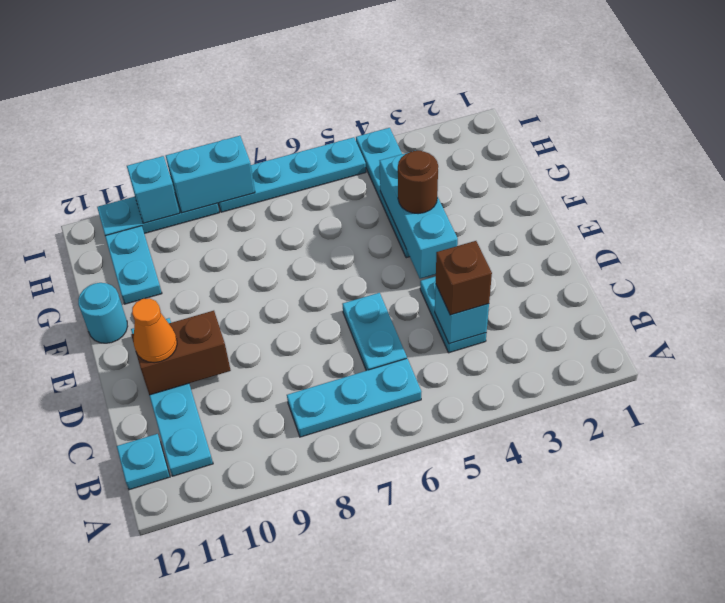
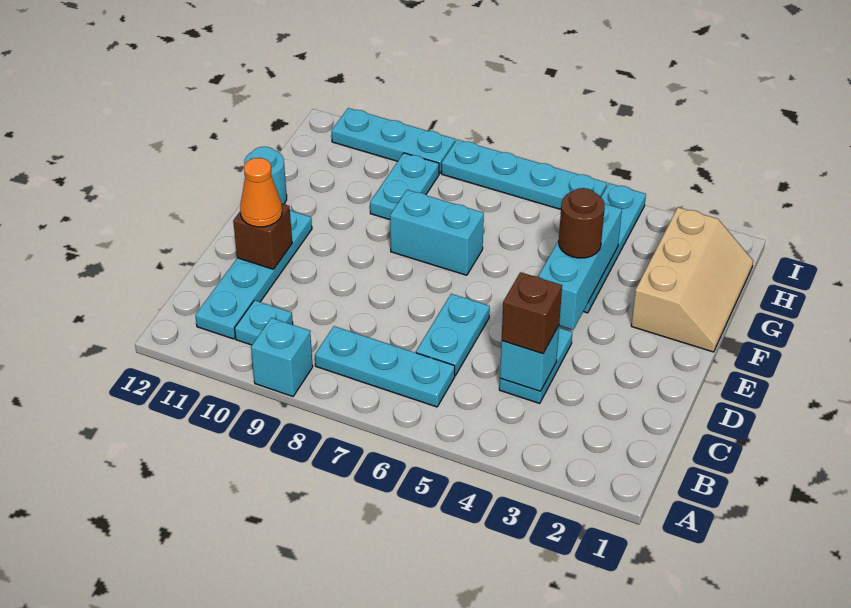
cyan 1x1 plate [117,434,170,490] -> cyan 1x1 plate moved to [235,300,293,345]
brown 1x2 brick [131,311,231,395] -> brown 1x1 brick [233,204,292,269]
none -> tan 2x3 slope [631,207,753,352]
cyan 1x2 plate [105,226,162,304] -> cyan 1x2 plate moved to [370,153,439,220]
cyan 1x2 brick [166,136,255,213] -> cyan 1x2 brick moved to [390,190,484,275]
cyan 1x1 brick [127,156,179,223] -> cyan 1x1 brick moved to [251,318,313,396]

